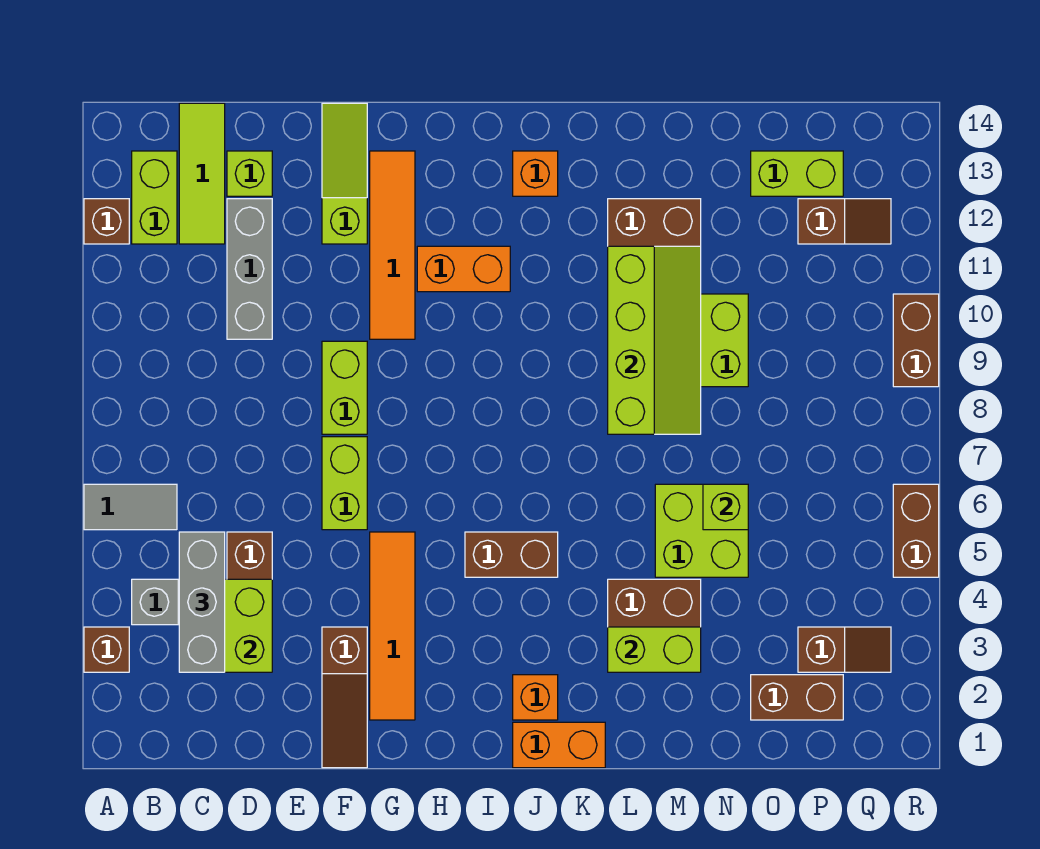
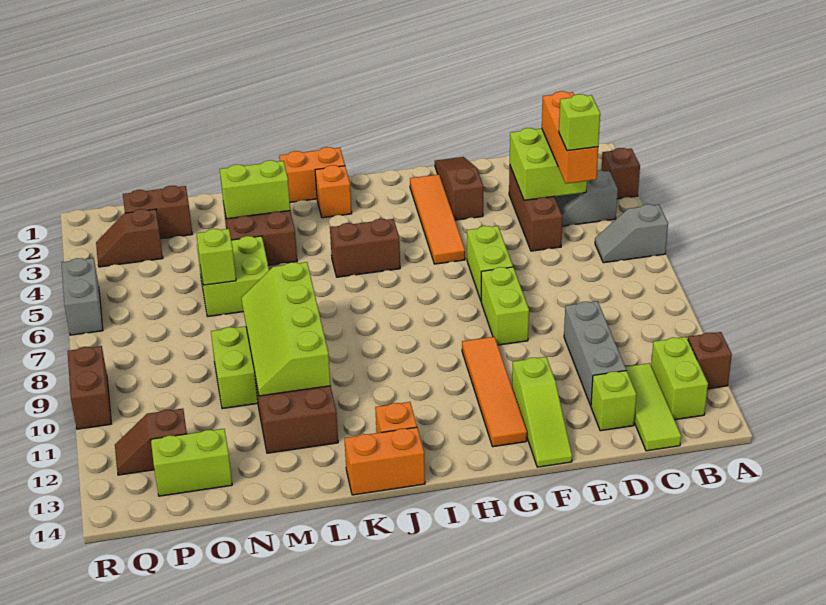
grey 1x2 tile [84,484,177,530] -> grey 1x2 slope [595,204,668,263]
grey 1x3 brick [179,532,225,672] -> orange 1x3 brick [542,91,598,184]
none -> lime 1x1 brick [559,94,600,151]
orange 1x2 brick [417,246,510,292] -> orange 1x2 brick moved to [344,427,425,495]
brown 1x2 brick [893,484,939,577] -> grey 1x2 brick [62,258,103,335]

